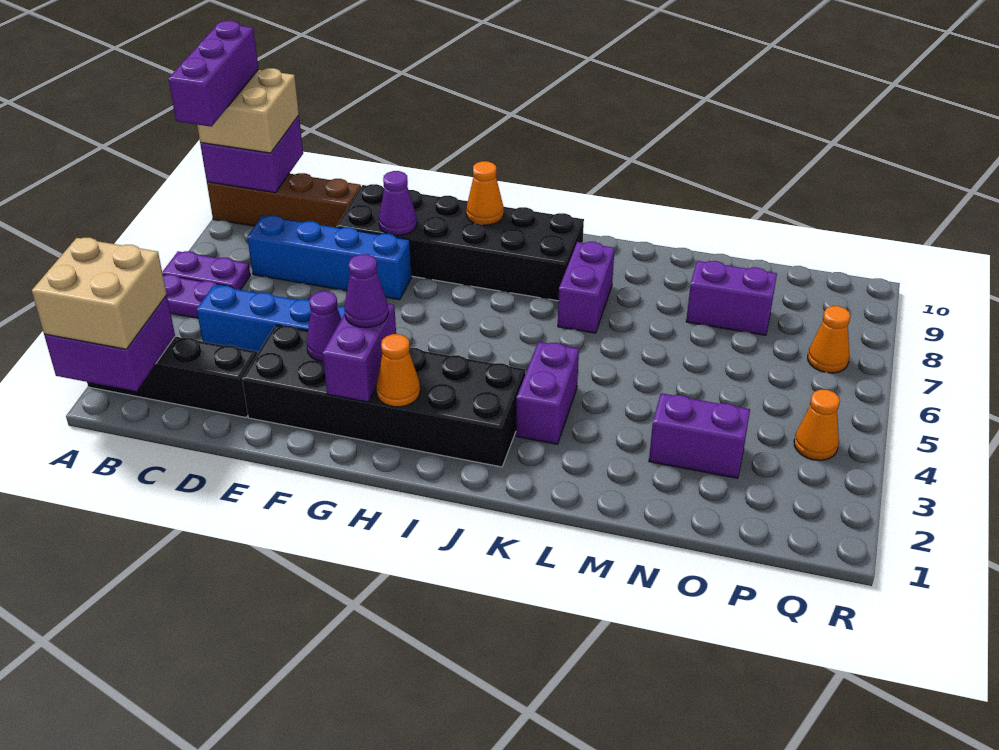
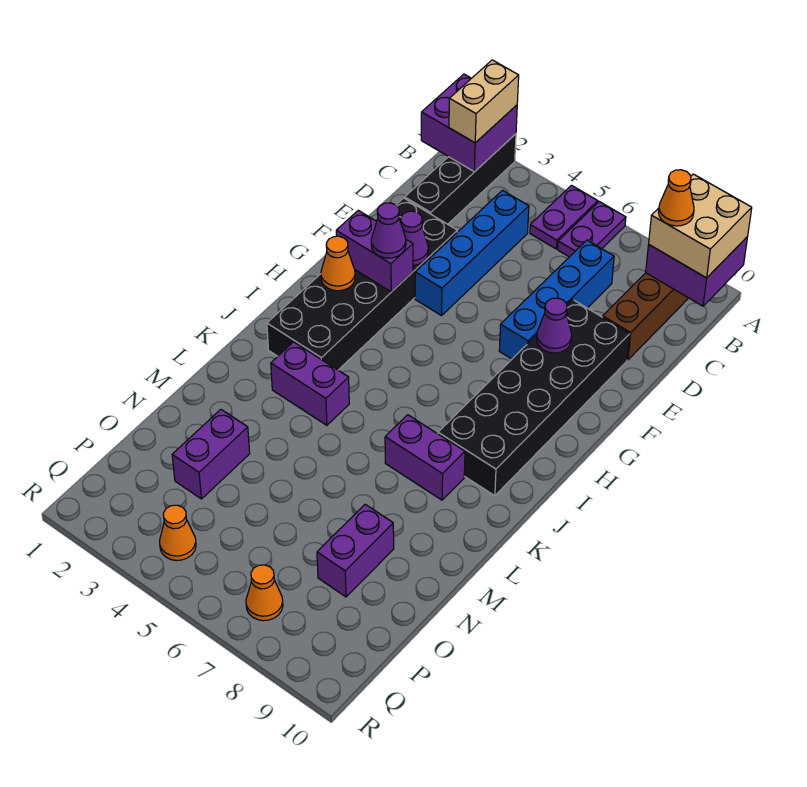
tan 2x2 brick [32,238,167,349] -> tan 1x2 brick [449,60,519,143]
purple 1x3 brick [168,21,258,127] -> none
orange 1x1 cone [466,161,504,225] -> orange 1x1 cone moved to [659,170,694,226]

